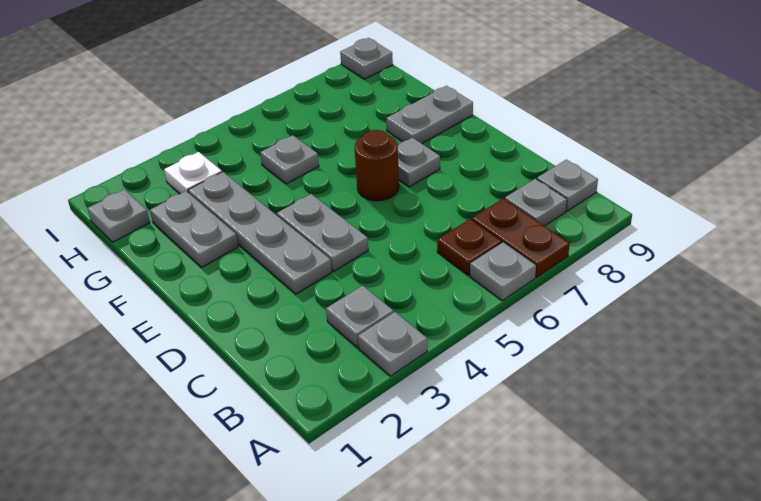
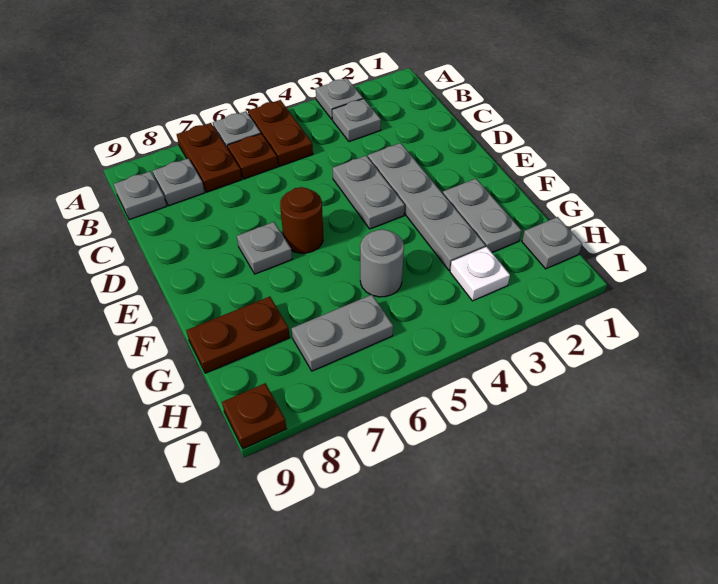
none -> brown 1x2 plate [248,100,313,166]
grey 1x2 plate [386,86,473,143] -> grey 1x2 plate moved to [292,295,393,371]
grey 1x1 plate [260,135,319,184] -> grey 1x1 round brick [360,229,404,297]
none -> brown 1x2 plate [186,297,290,373]
grey 1x1 plate [340,38,393,79] -> brown 1x1 plate [222,383,286,449]

